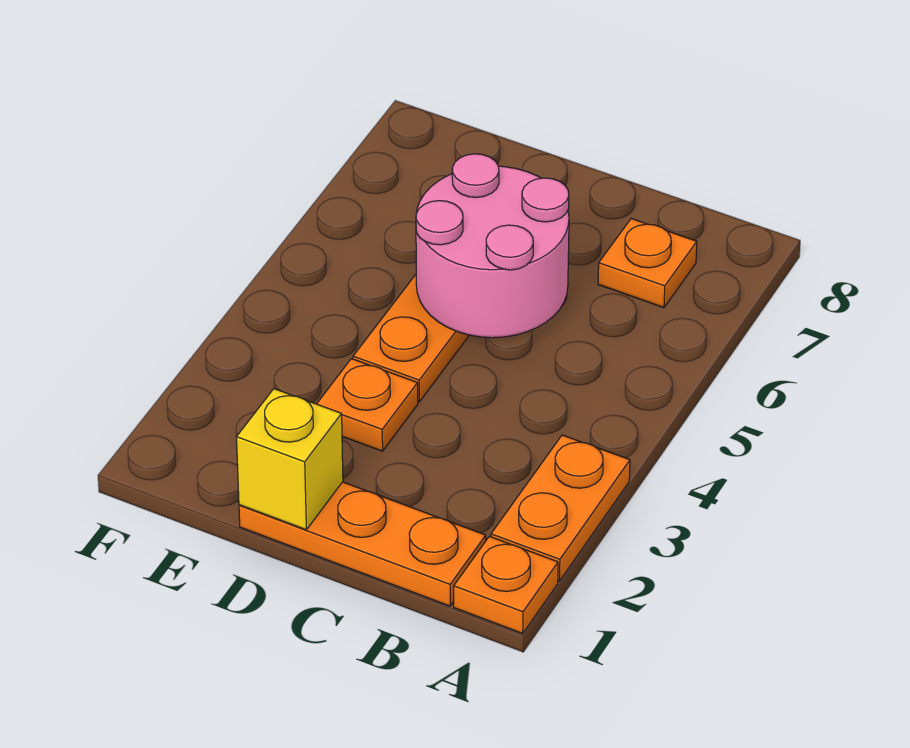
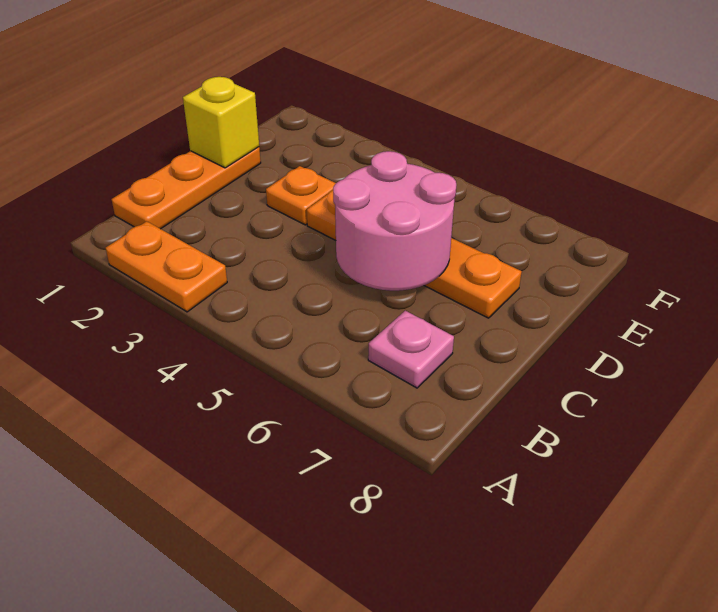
orange 1x1 plate [454,536,558,633] -> none
orange 1x1 plate [598,219,697,308] -> pink 1x1 plate [368,311,454,388]

